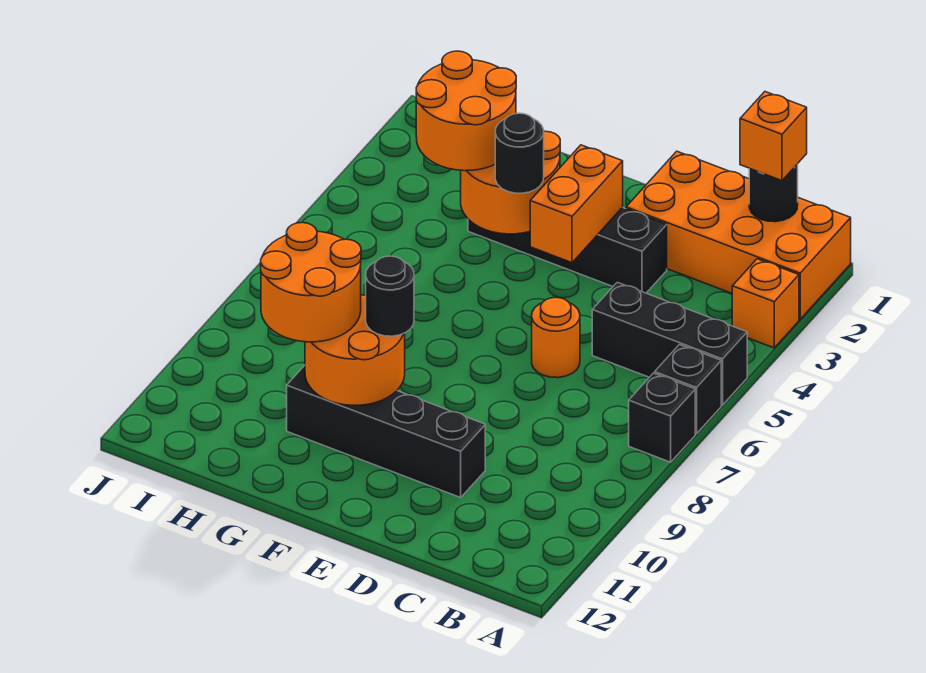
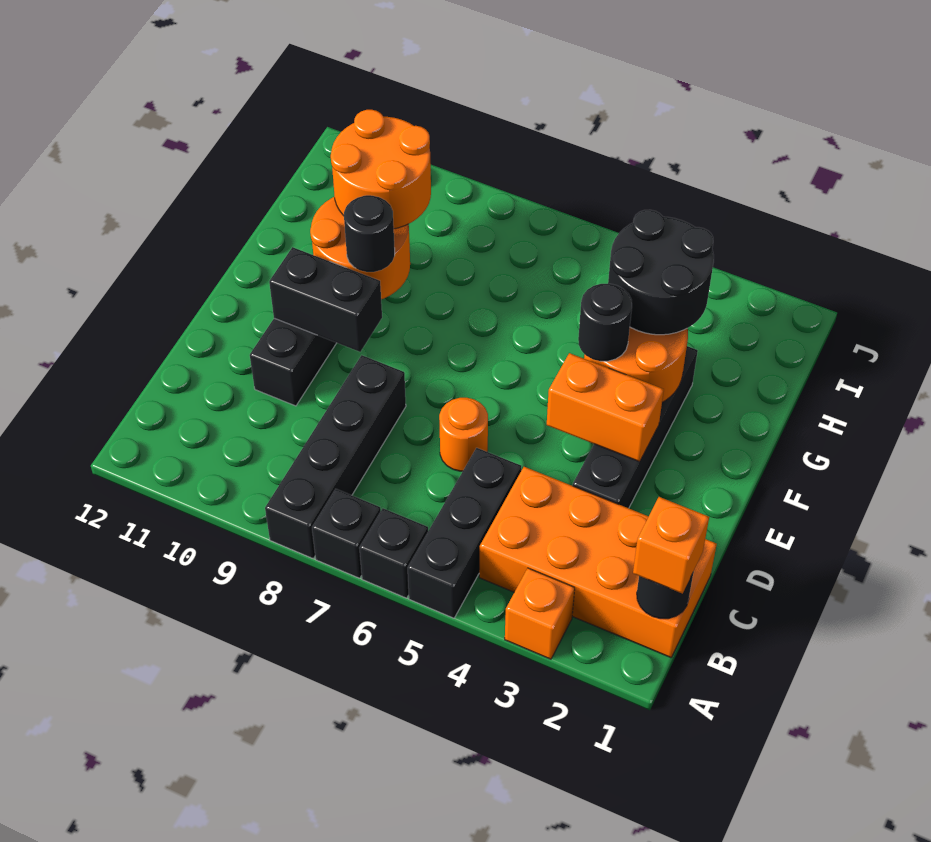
orange 2x4 brick [626,151,851,319] -> orange 2x4 brick turned to [479,467,717,658]
none -> black 1x4 brick [265,355,406,558]
none -> black 1x2 brick [269,247,382,352]
orange 2x2 round brick [416,51,516,171] -> black 2x2 round brick [608,210,714,335]

